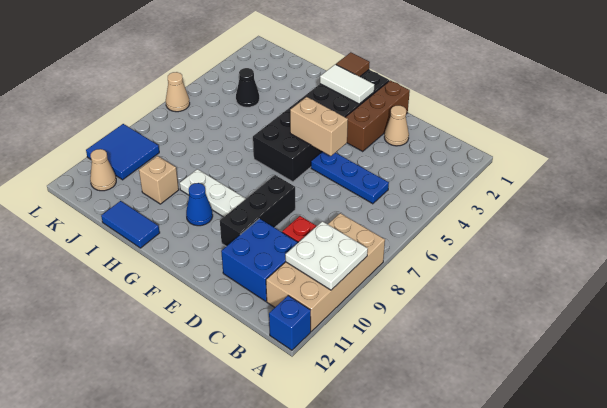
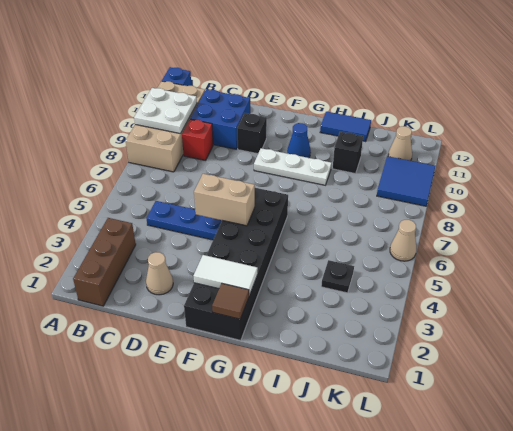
brown 1x3 brick [345,80,410,151] -> brown 1x3 brick moved to [73,218,136,306]
black 1x3 brick [220,175,295,246] -> black 1x1 brick [237,113,267,154]
tan 1x1 brick [139,156,179,204] -> black 1x1 brick [333,132,363,174]
black 1x1 cone [236,68,259,107] -> black 1x1 plate [321,260,354,293]

